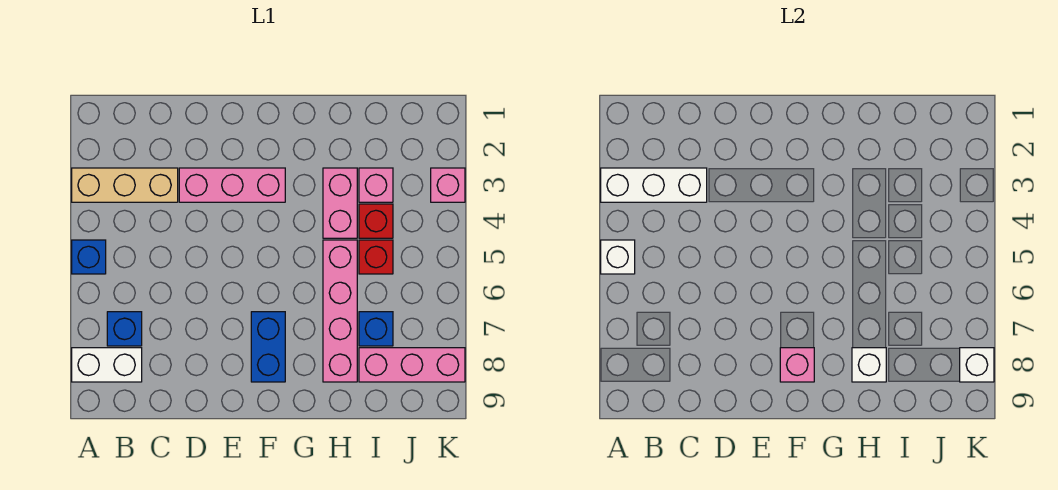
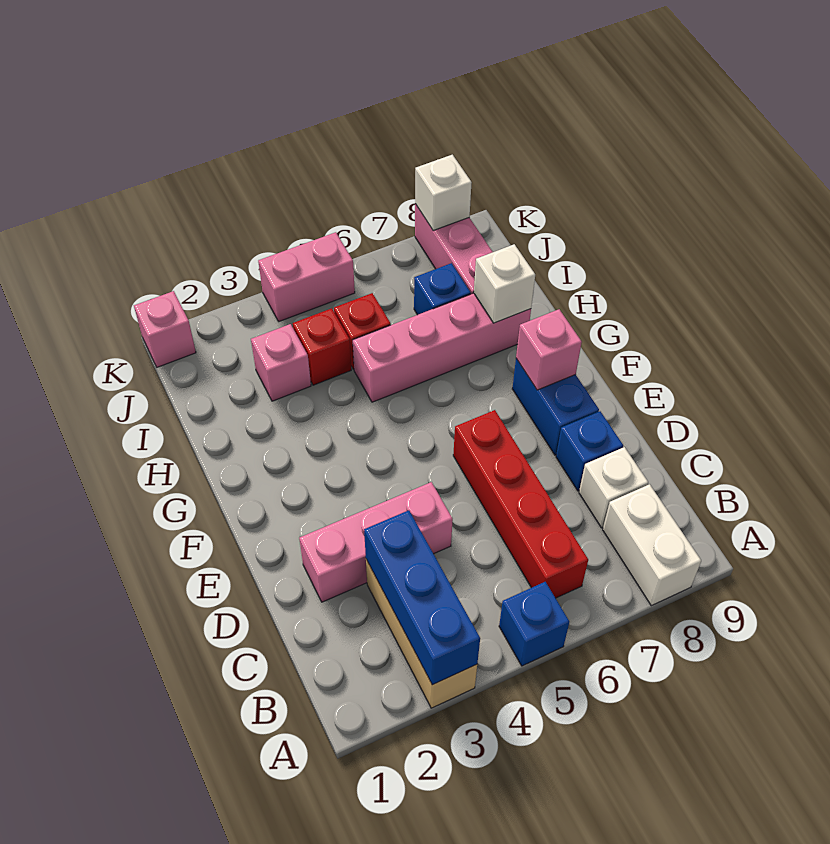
white 1x3 brick [601,168,707,202] -> blue 1x3 brick [364,510,480,685]
white 1x1 brick [601,240,635,274] -> white 1x1 brick moved to [579,447,648,528]
none -> red 1x4 brick [453,410,588,598]
blue 1x1 brick [107,312,142,346] -> blue 1x1 brick moved to [556,411,623,491]
pink 1x3 brick [179,168,285,202] -> pink 1x3 brick turned to [299,482,453,602]
blue 1x2 brick [251,312,285,382] -> blue 1x2 brick turned to [512,359,599,455]
pink 1x2 brick [323,168,357,238] -> pink 1x2 brick moved to [258,232,355,321]
pink 1x1 brick [431,168,465,202] -> pink 1x1 brick moved to [134,291,196,367]

